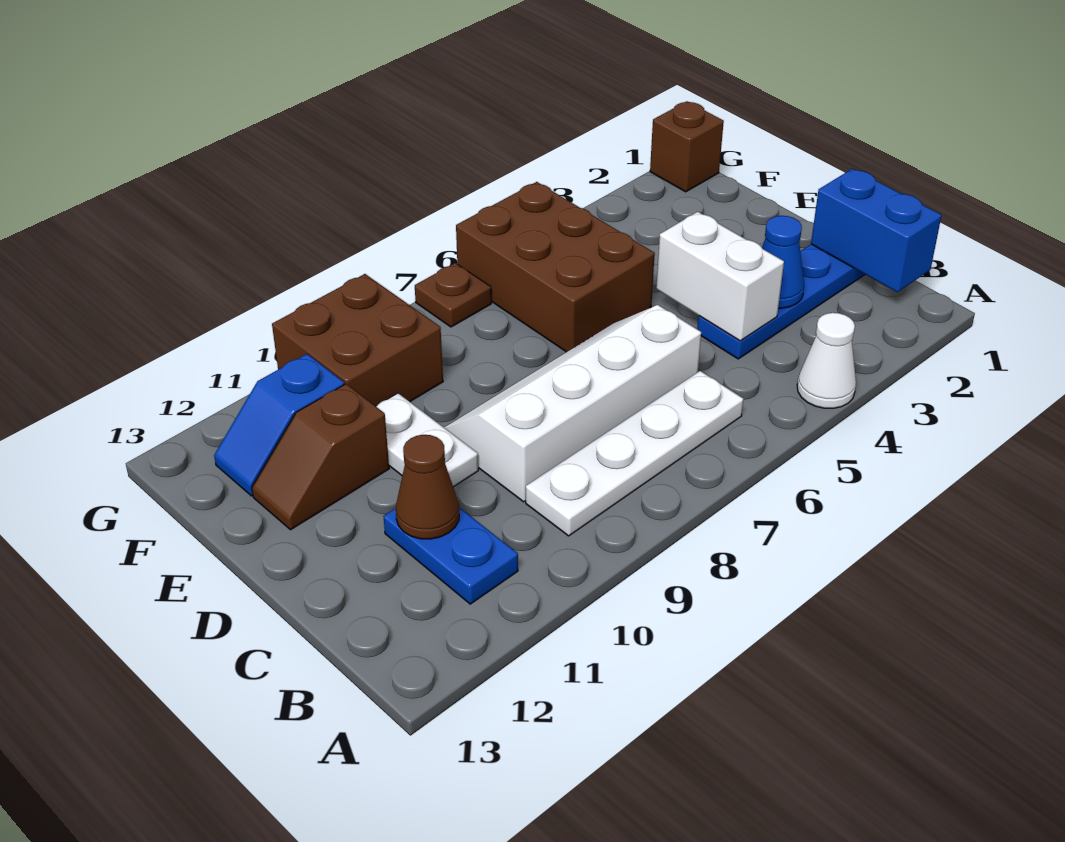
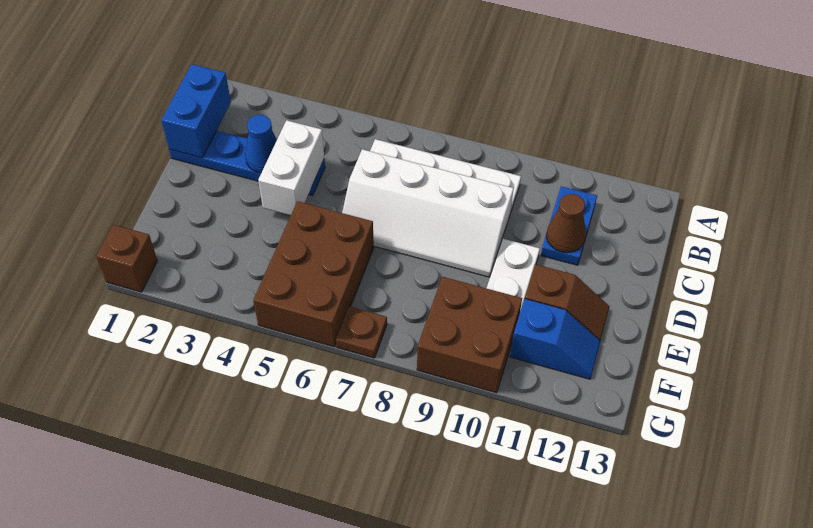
white 1x1 cone [797,313,856,408] -> none

